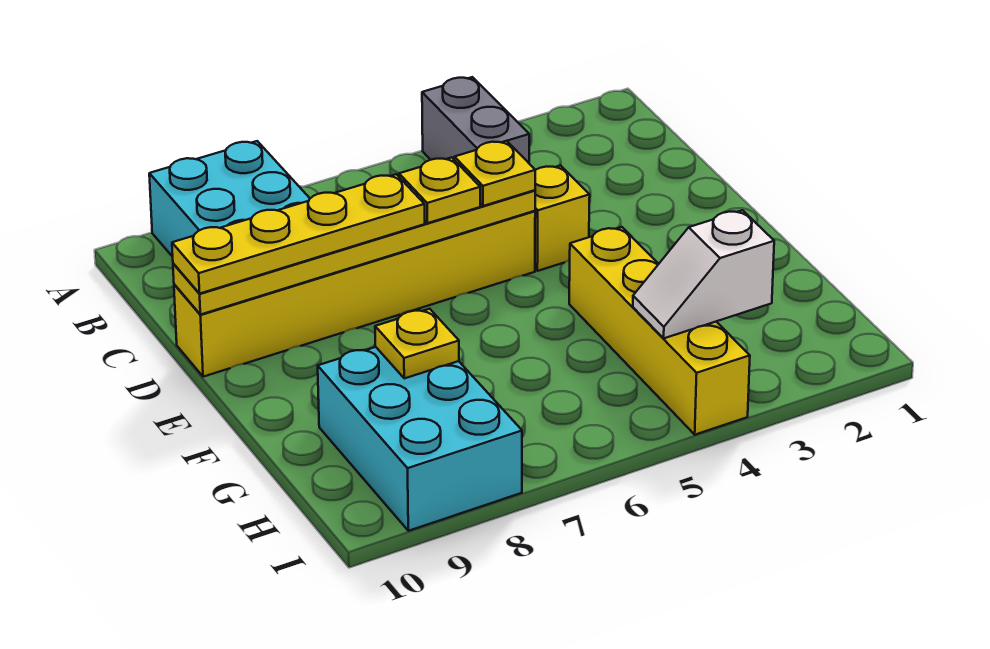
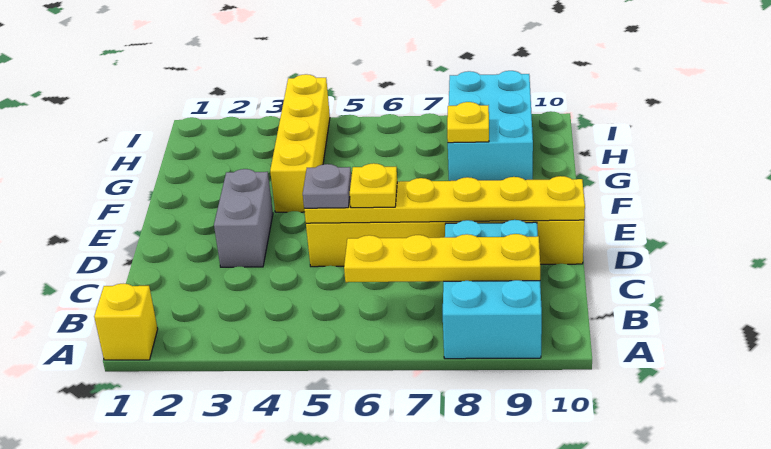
grey 1x2 brick [422,77,529,163] -> grey 1x2 brick moved to [214,169,273,267]
yellow 1x1 brick [535,165,590,271] -> yellow 1x1 brick moved to [94,284,158,360]
yellow 1x1 plate [454,141,535,206] -> grey 1x1 plate [303,164,351,209]
yellow 1x4 plate [172,174,425,293] -> yellow 1x4 plate moved to [344,234,540,282]
white 1x2 slope [633,210,774,338] -> none

